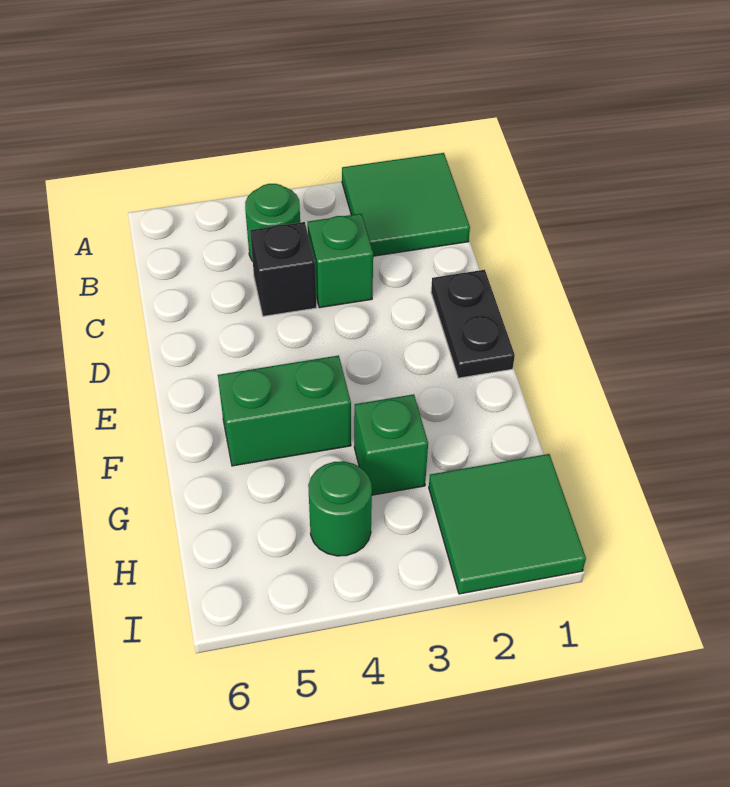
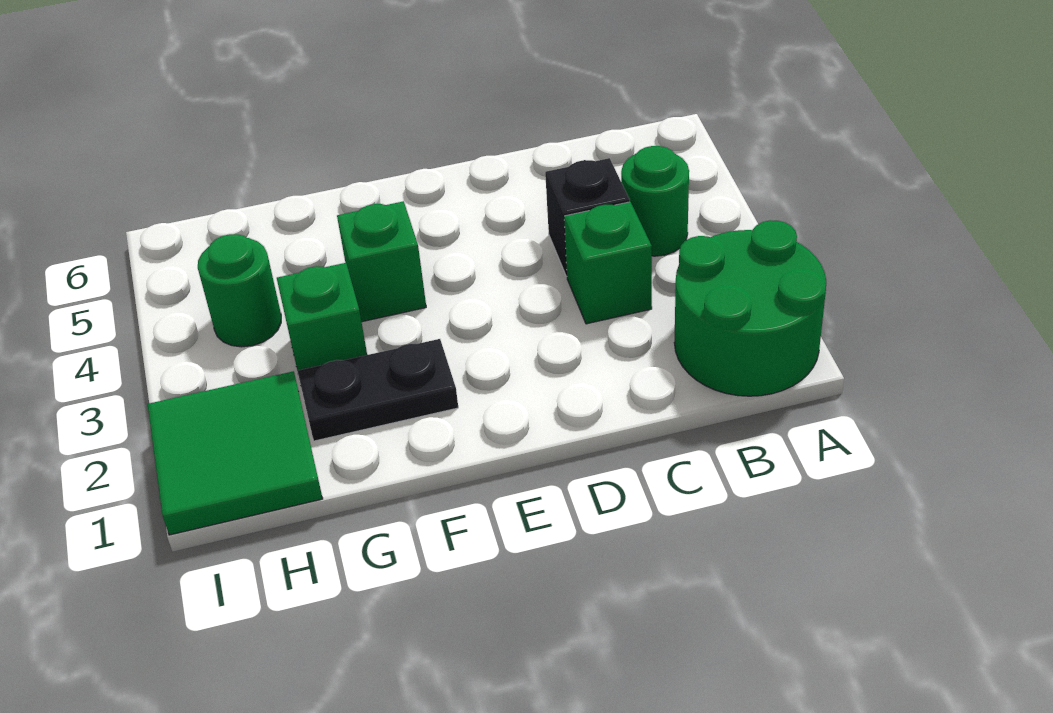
green 2x2 tile [342,153,470,256] -> green 2x2 round brick [674,220,826,396]
black 1x2 plate [431,270,515,378] -> black 1x2 plate moved to [297,339,458,441]
green 1x2 brick [218,355,351,466] -> green 1x1 brick [337,201,426,322]

